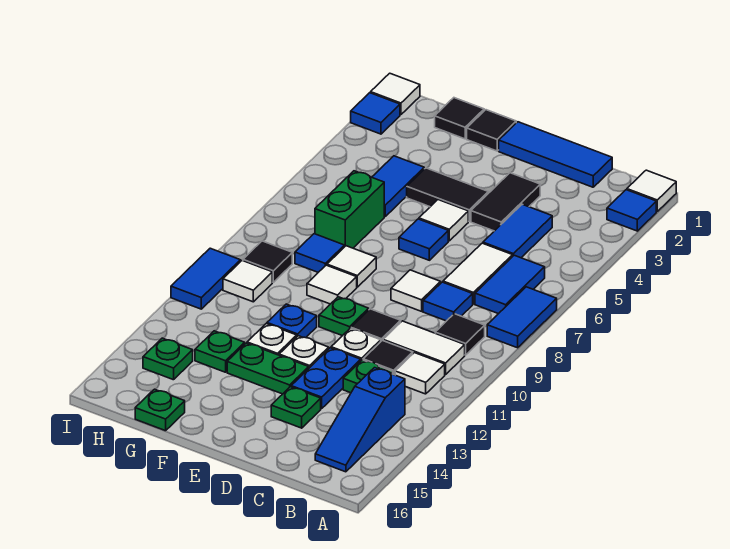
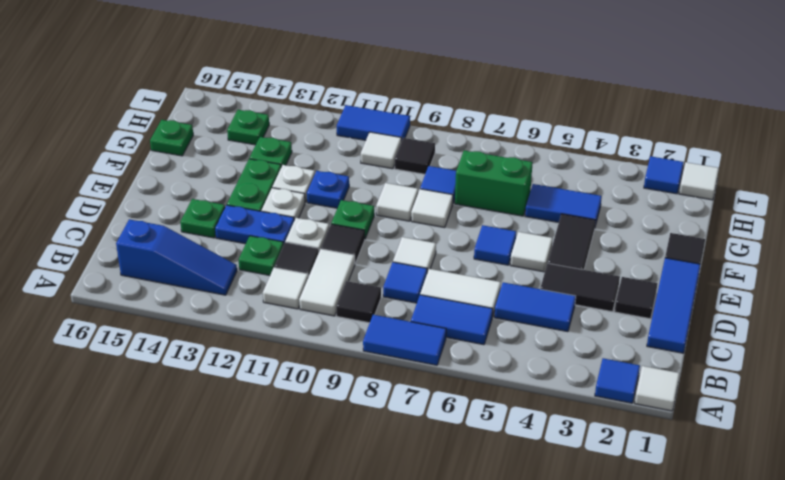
blue 1x3 slope [315,368,405,472] -> blue 1x3 slope turned to [116,219,237,295]
black 1x1 tile [435,98,484,139] -> black 1x1 tile moved to [615,277,658,319]

